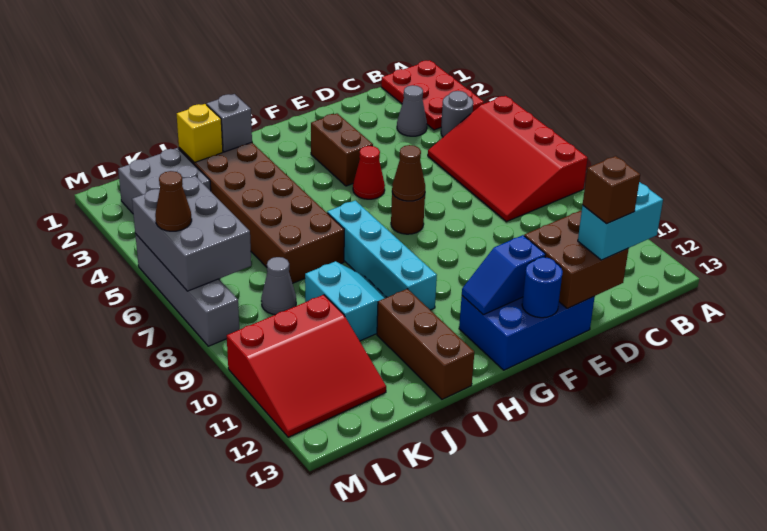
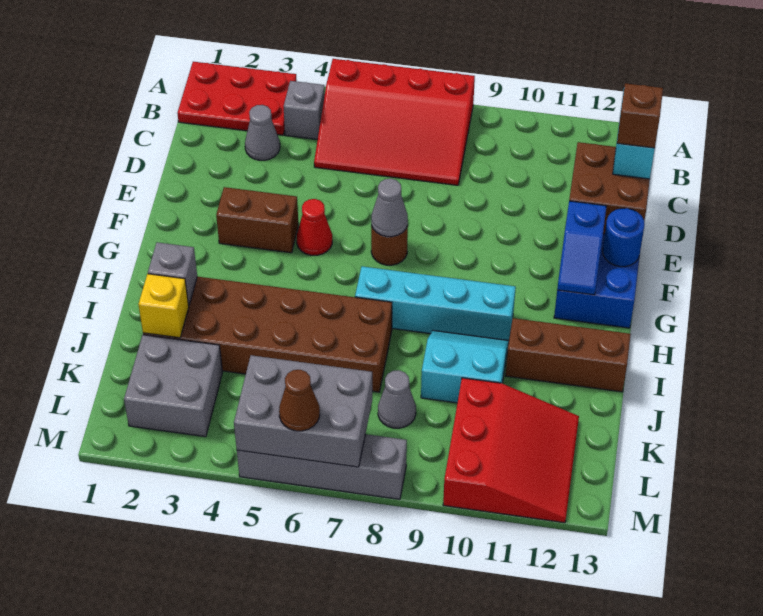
grey 1x1 round brick [441,91,473,137] -> grey 1x1 brick [284,81,325,140]
brown 1x1 cone [392,145,425,201] -> grey 1x1 cone [371,179,408,237]

